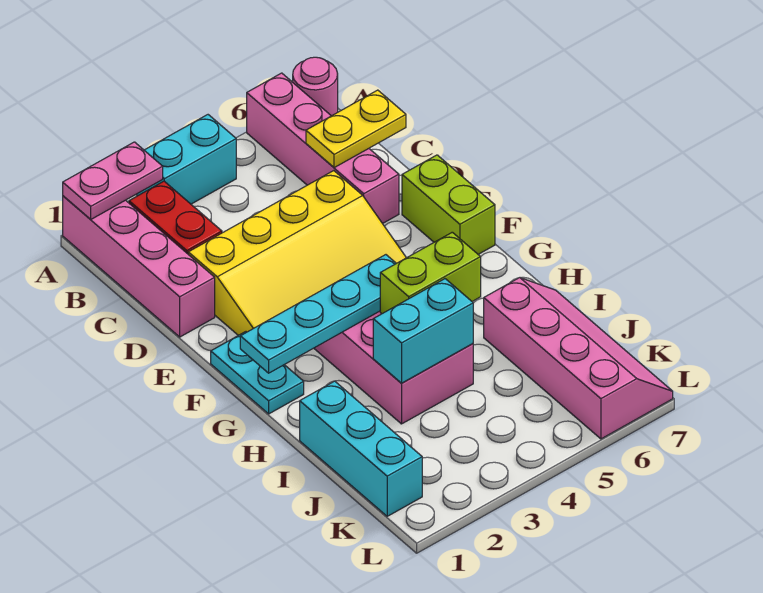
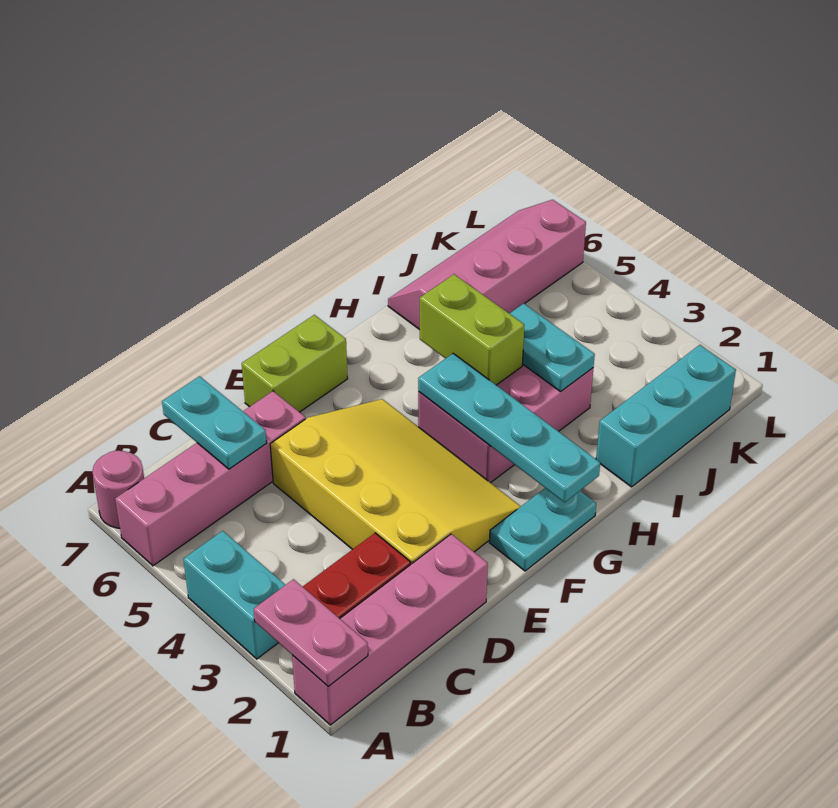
yellow 1x2 plate [306,90,406,168] -> cyan 1x2 plate [162,376,267,469]
cyan 1x2 brick [373,279,473,383] -> cyan 1x2 plate [510,304,595,392]

